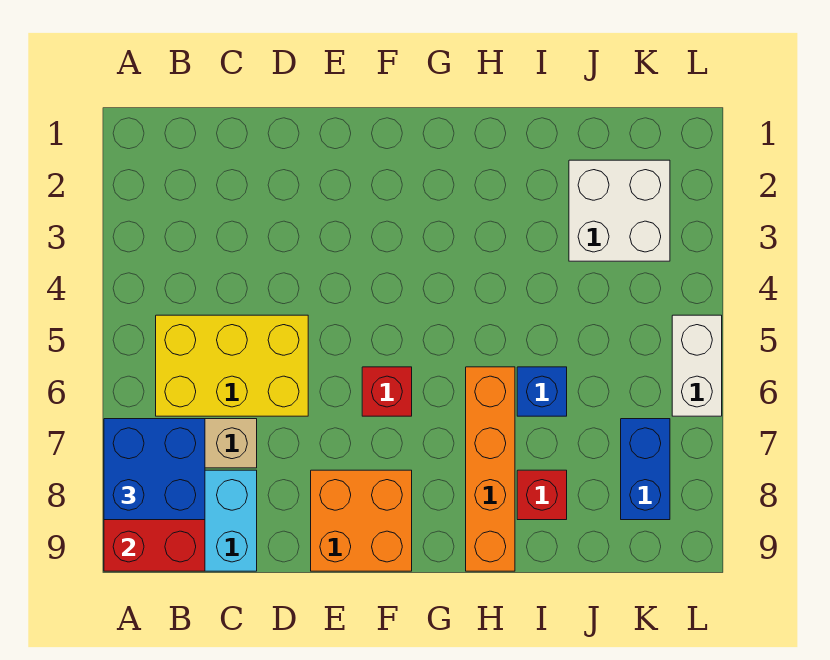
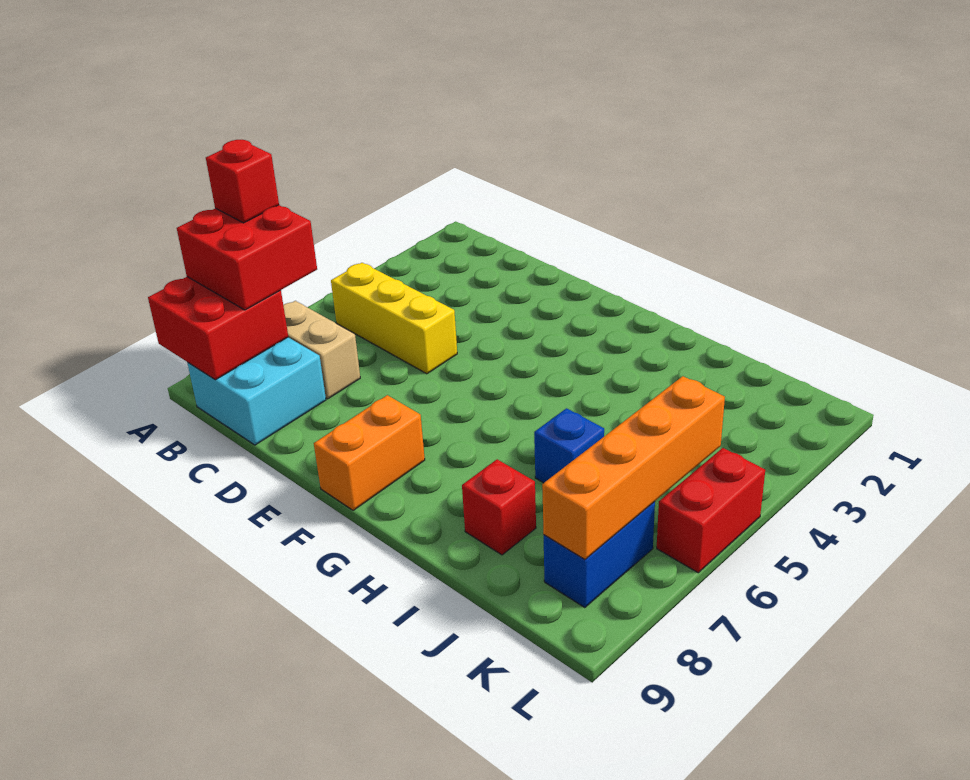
blue 2x2 brick [104,419,205,520] -> red 2x2 brick [177,205,317,310]
yellow 2x3 brick [156,315,308,416] -> yellow 1x3 brick [331,263,457,374]
orange 2x2 brick [311,470,412,571] -> orange 1x2 brick [314,395,425,510]
red 1x1 brick [362,367,412,416] -> red 1x1 brick moved to [206,140,279,223]
orange 1x4 brick [466,367,515,571] -> orange 1x4 brick moved to [542,376,725,559]
white 2x2 brick [569,160,670,261] -> none
white 1x2 brick [672,315,722,416] -> red 1x2 brick [657,448,765,573]

